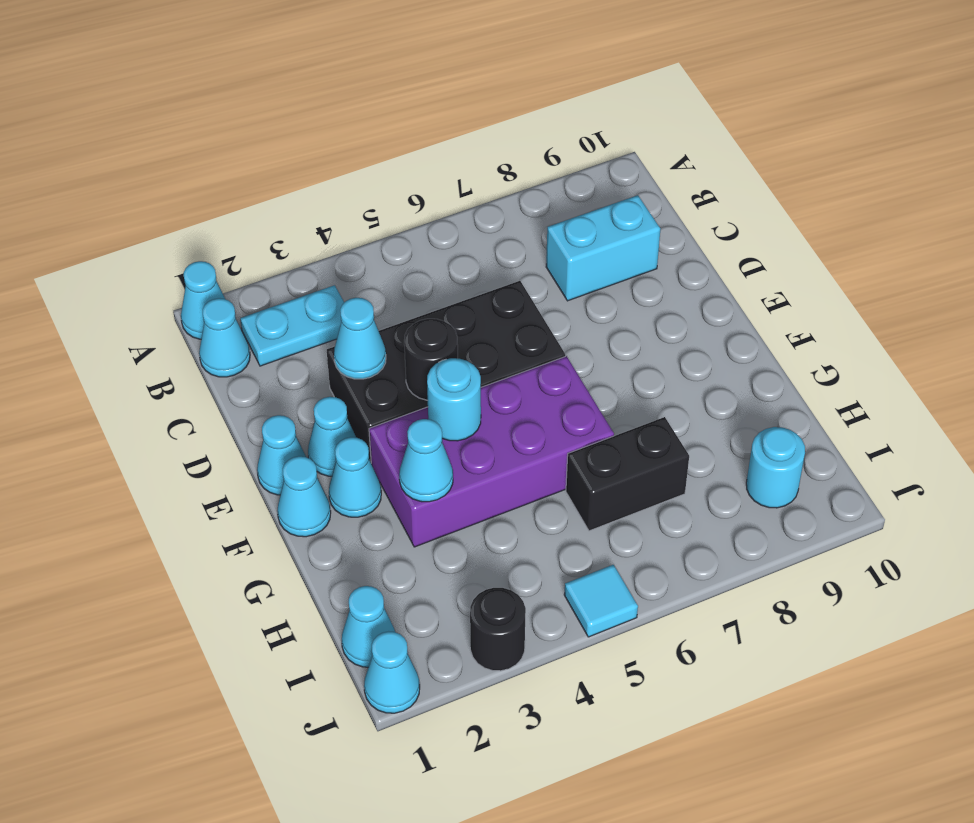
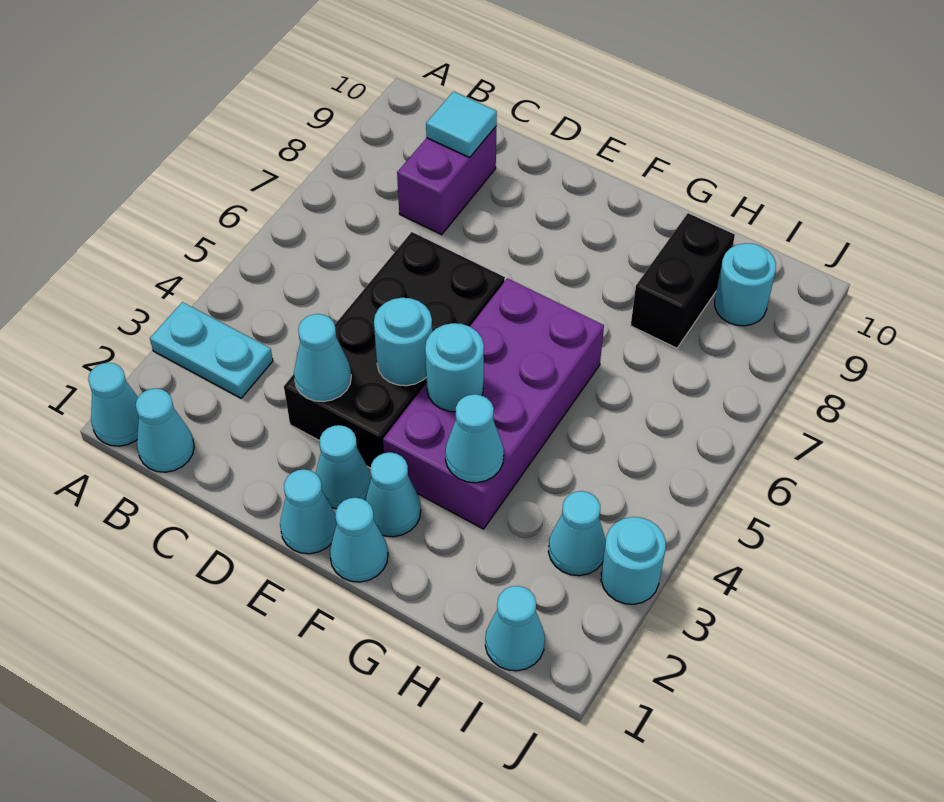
cyan 1x2 plate [240,285,344,366] -> cyan 1x2 plate turned to [150,302,273,398]
cyan 1x2 brick [546,195,660,301] -> purple 1x2 brick [397,127,496,235]
black 1x1 round brick [404,319,458,400] -> cyan 1x1 round brick [374,298,432,386]
black 1x2 brick [566,417,689,531] -> black 1x2 brick moved to [631,213,735,348]
cyan 1x1 cone [364,631,420,713] -> cyan 1x1 cone moved to [548,491,606,576]
black 1x1 round brick [470,588,526,671] -> cyan 1x1 round brick [601,517,666,604]
cyan 1x1 tile [564,565,638,637] -> cyan 1x1 tile moved to [426,92,497,157]

